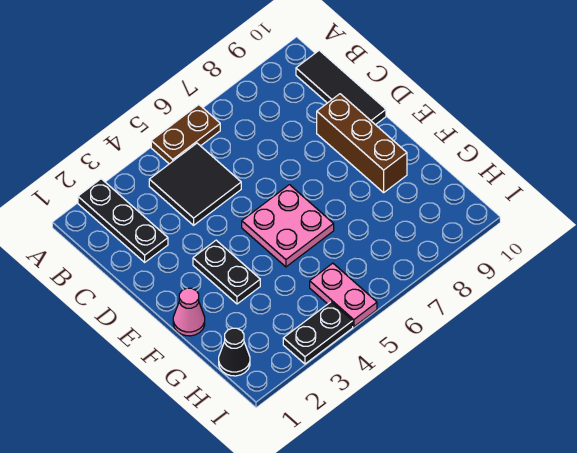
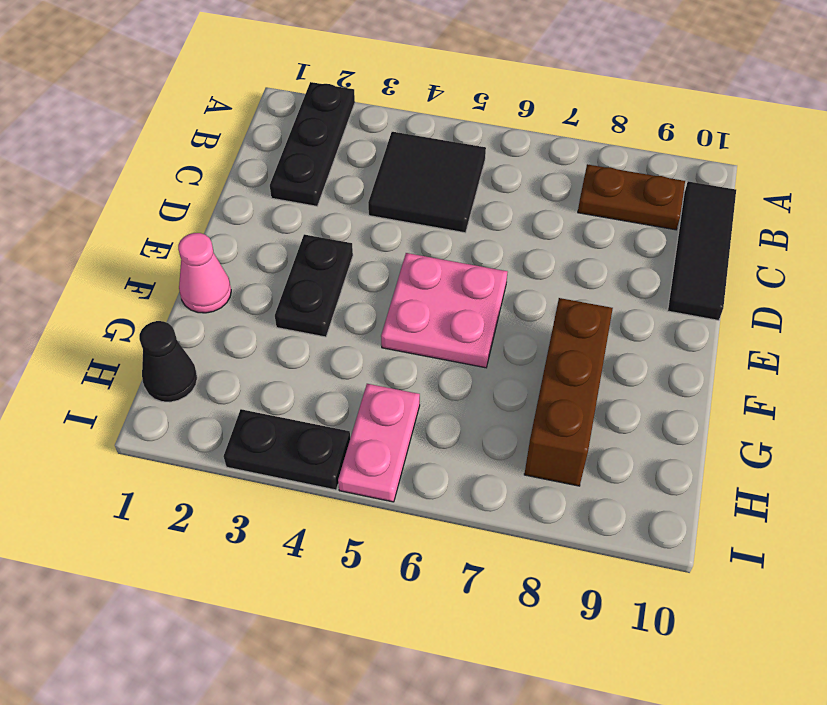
brown 1x2 plate [151,105,220,164] -> brown 1x2 plate moved to [578,164,685,230]
brown 1x3 brick [317,94,407,193] -> brown 1x3 brick moved to [524,298,613,486]

